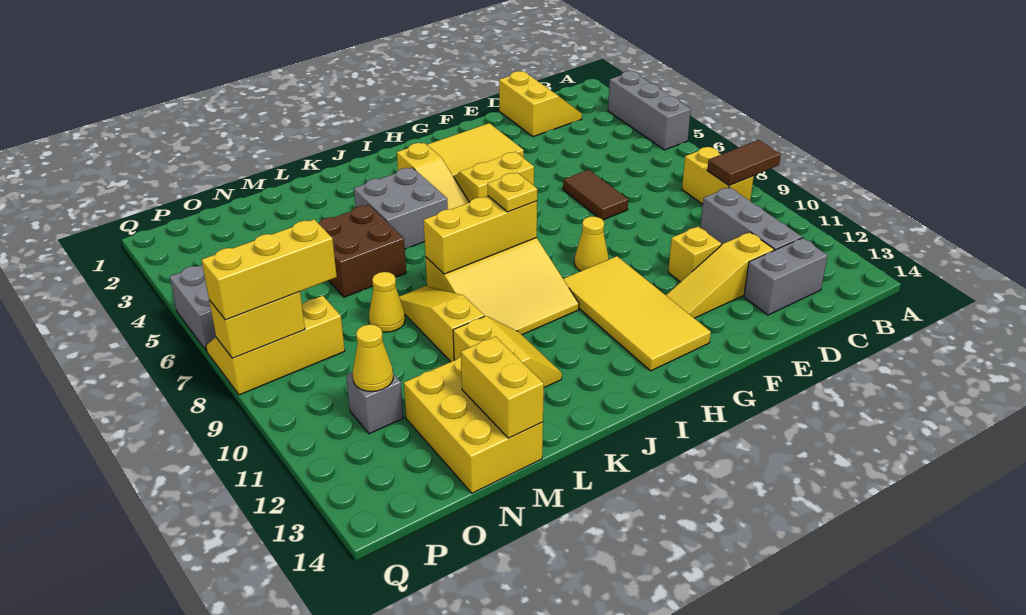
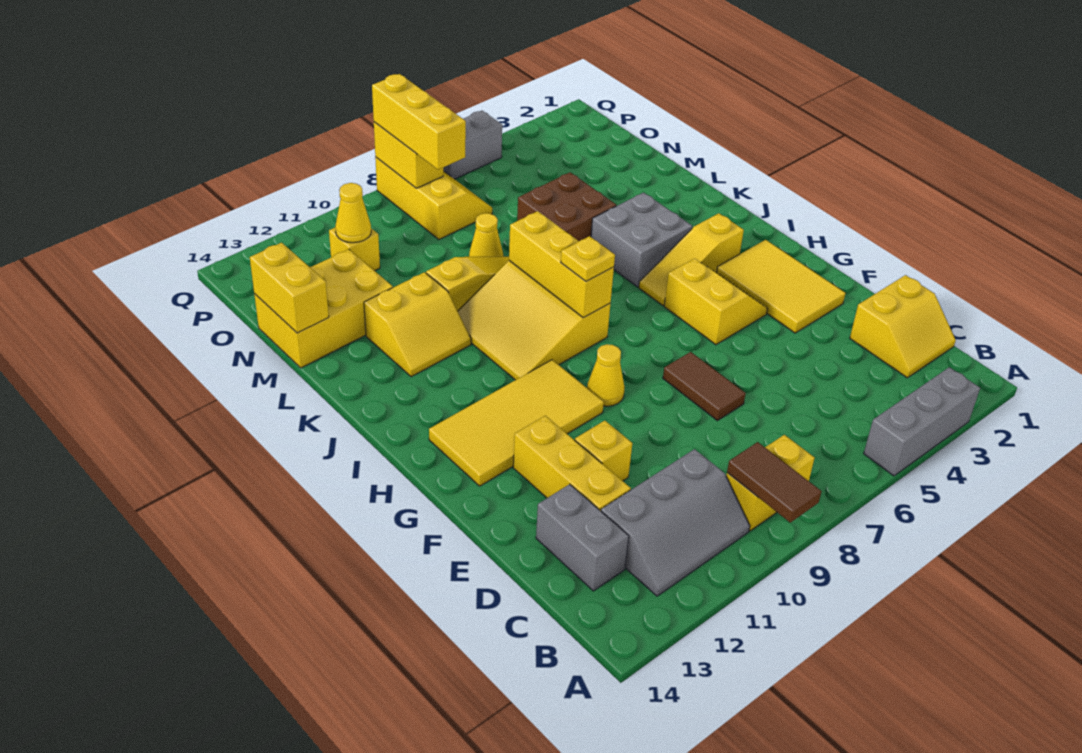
yellow 1x3 slope [666,232,774,318] -> yellow 1x3 brick [513,416,631,511]
brown 1x2 tile [563,170,628,220] -> brown 1x2 tile turned to [663,352,746,421]
yellow 1x2 brick [461,336,544,438] -> yellow 1x2 brick turned to [250,243,329,333]
grey 1x1 brick [346,372,403,434] -> yellow 1x1 brick [329,228,380,271]

